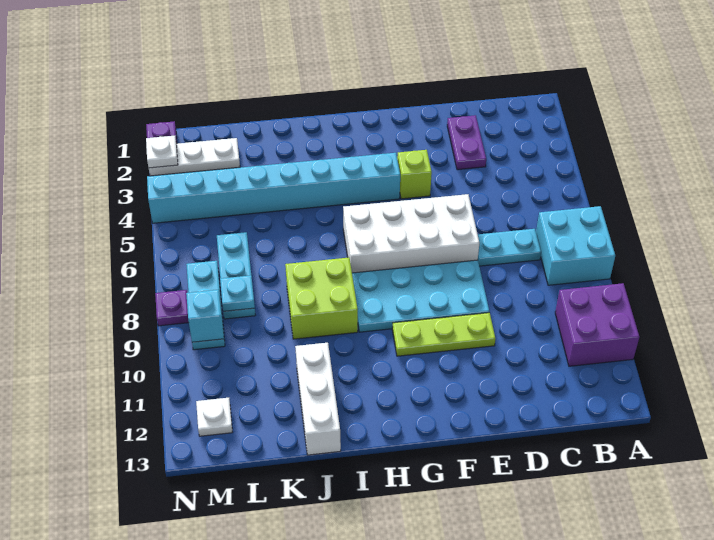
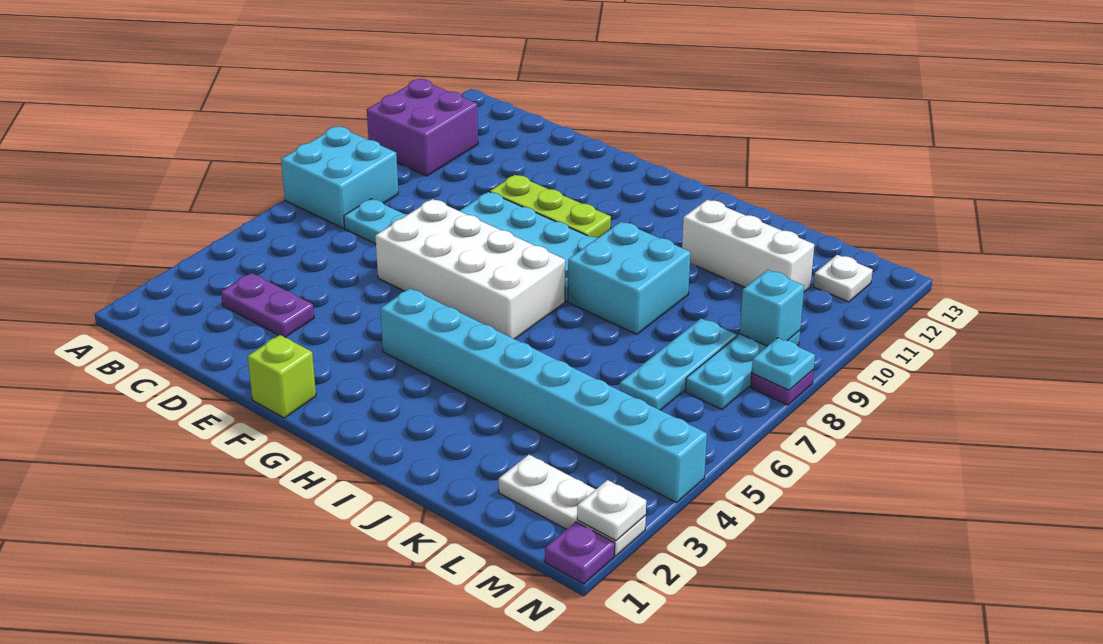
purple 1x2 plate [447,115,486,170] -> purple 1x2 plate turned to [221,273,314,337]
lime 1x1 brick [397,150,432,199] -> lime 1x1 brick moved to [248,335,316,418]
lime 2x2 brick [285,258,358,339] -> cyan 2x2 brick [568,222,690,334]
white 1x3 brick [295,343,341,455] -> white 1x3 brick turned to [682,200,814,292]
cyan 1x1 plate [220,275,255,311] -> cyan 1x1 plate moved to [752,338,815,390]

